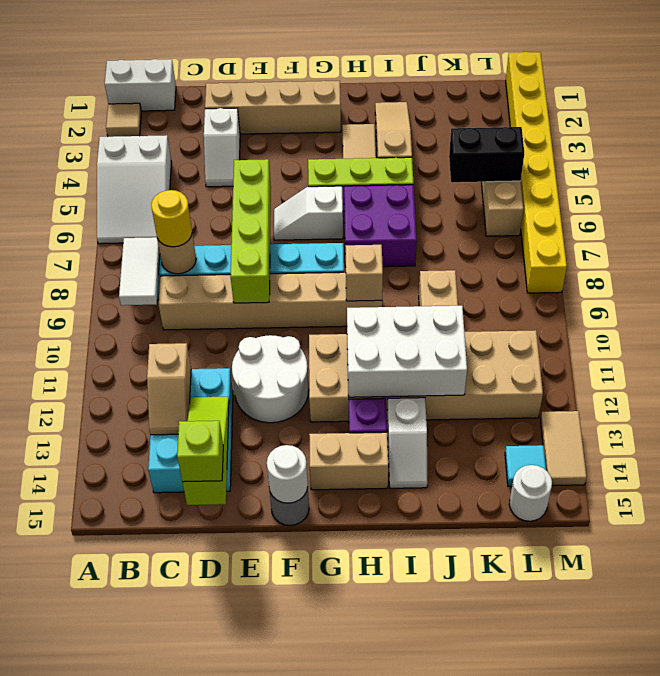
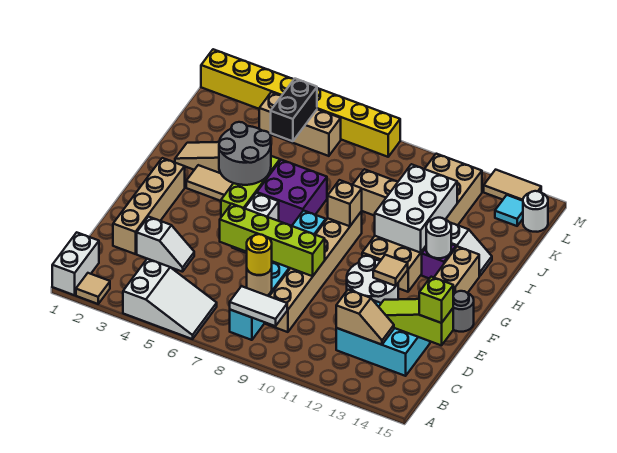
none -> tan 1x1 tile [373,255,408,286]
white 1x1 round brick [267,445,308,503] -> white 1x1 round brick moved to [426,218,451,258]
none -> grey 2x2 round brick [219,122,271,185]

